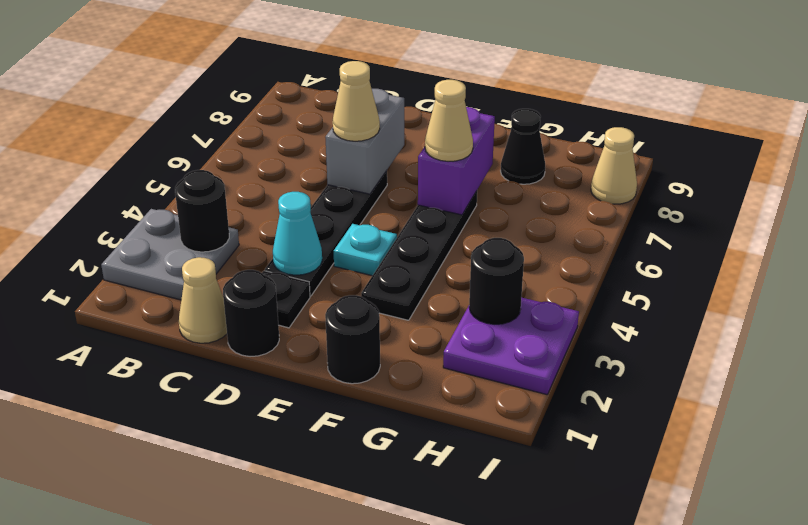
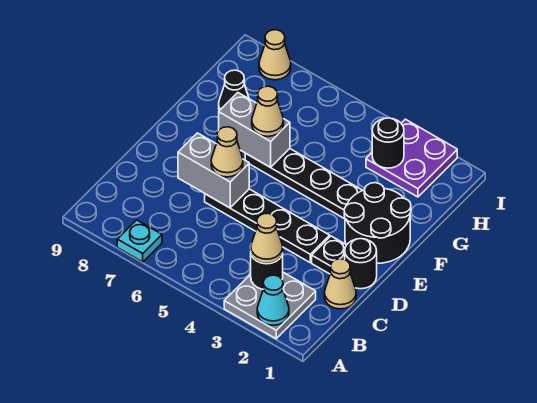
none -> tan 1x1 cone [251,213,283,264]
cyan 1x1 cone [273,192,322,275] -> cyan 1x1 cone moved to [257,275,289,325]
cyan 1x1 plate [334,224,397,276] -> cyan 1x1 plate moved to [117,220,162,262]
black 1x1 round brick [325,295,380,384] -> black 2x2 round brick [344,183,411,263]
purple 1x2 brick [418,107,495,215] -> grey 1x2 brick [219,93,290,167]

